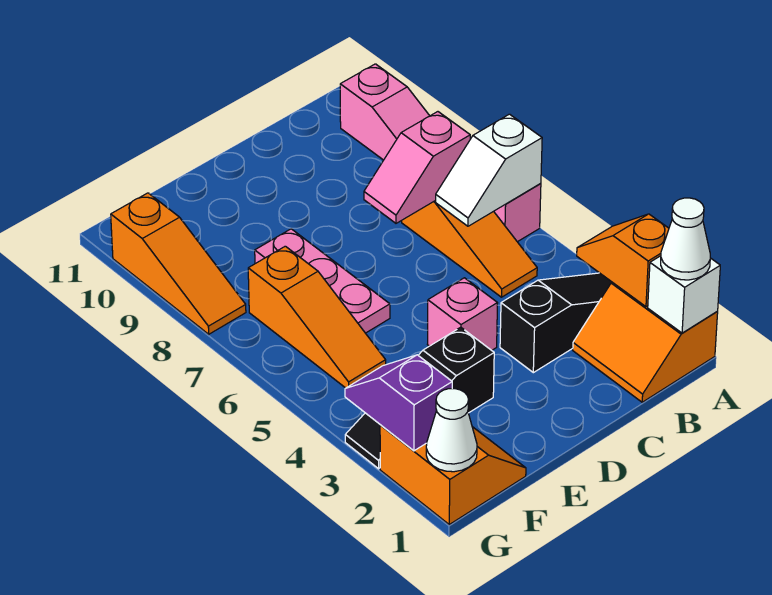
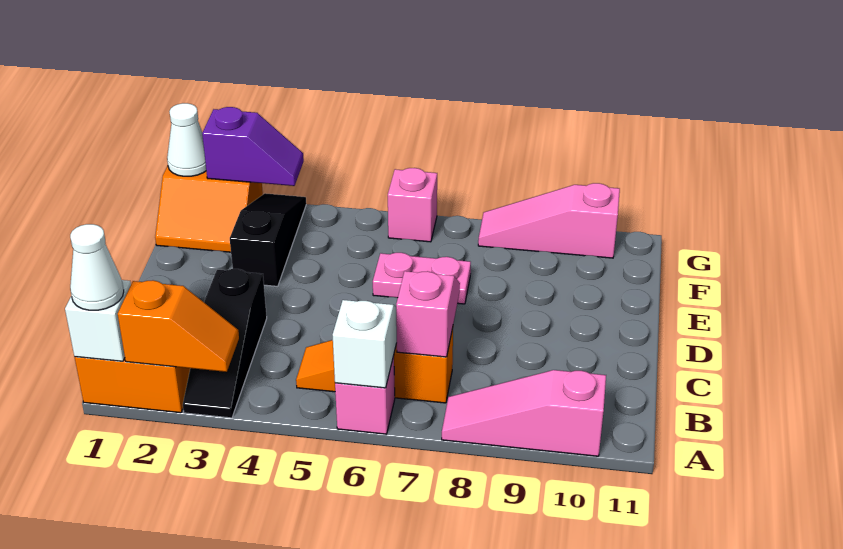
pink 1x1 brick [427,278,497,350] -> pink 1x1 brick moved to [388,168,437,242]
pink 1x3 plate [255,229,390,333] -> pink 1x2 plate [373,253,471,304]
orange 1x3 slope [248,246,386,388] -> none
orange 1x3 slope [111,193,246,334] -> pink 1x3 slope [478,183,620,258]

